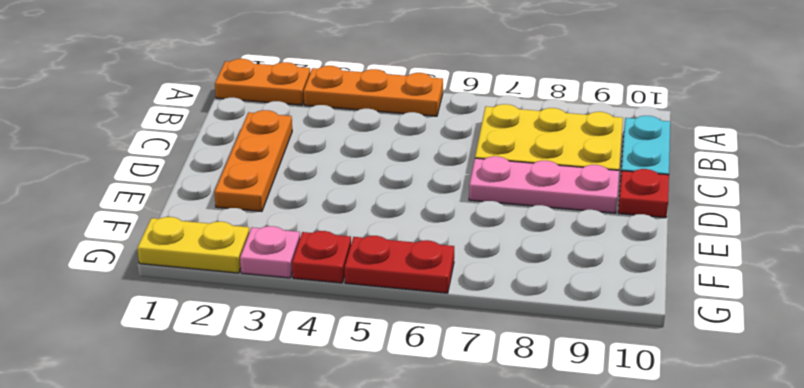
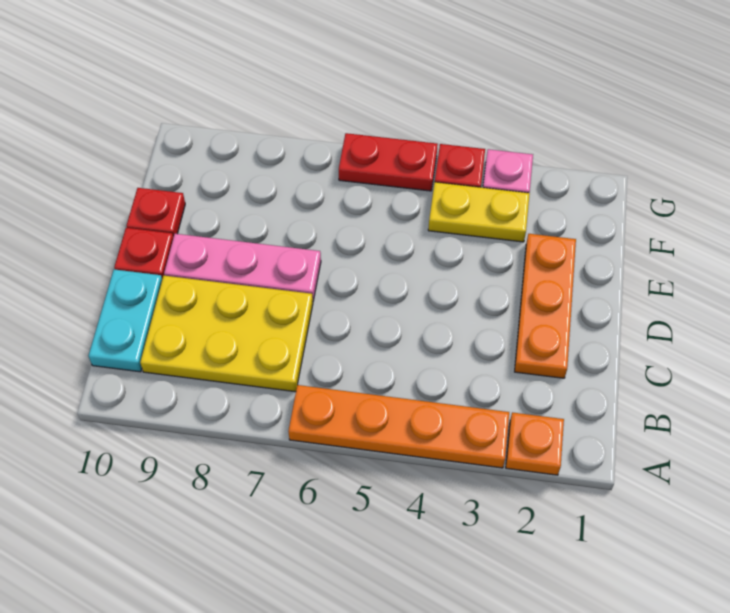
orange 1x2 plate [215,59,310,105] -> orange 1x1 plate [506,412,564,475]
orange 1x3 plate [304,66,443,116] -> orange 1x4 plate [288,385,509,468]
none -> red 1x1 plate [127,188,185,237]
yellow 1x2 plate [137,217,249,273] -> yellow 1x2 plate moved to [428,182,530,242]

